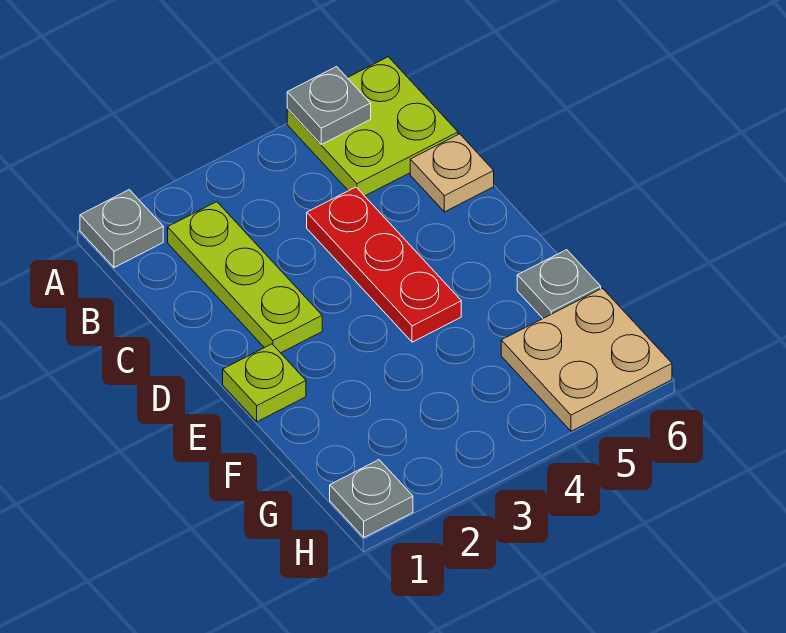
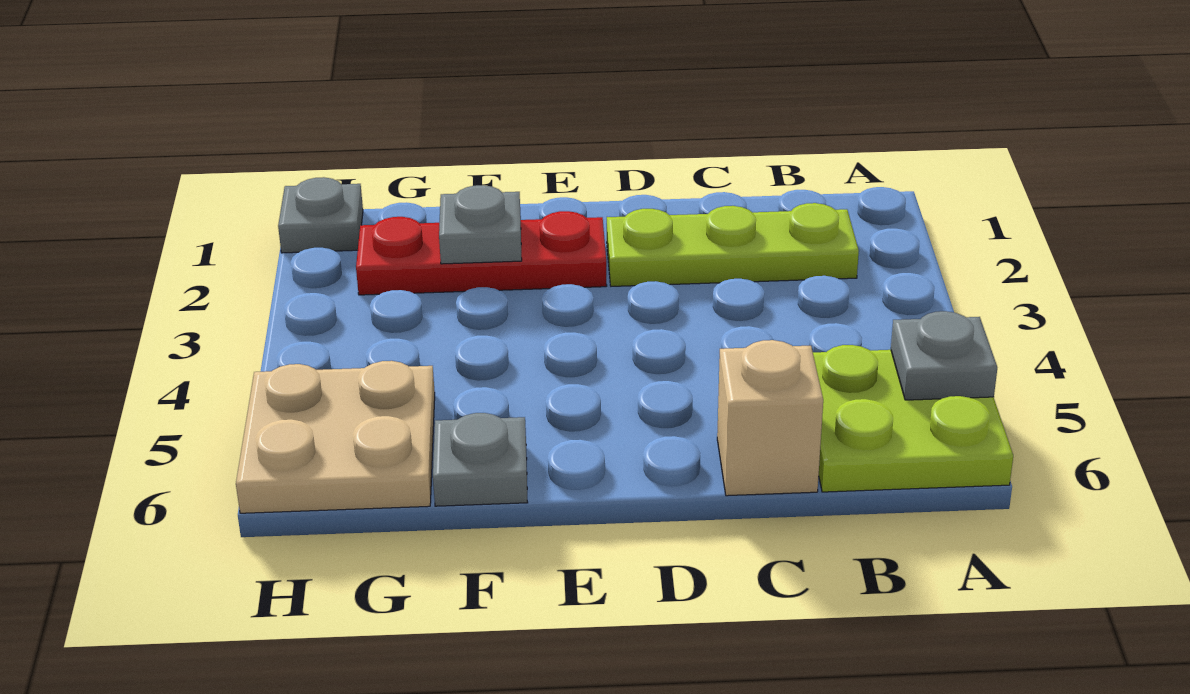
grey 1x1 plate [80,190,163,268] -> grey 1x1 plate moved to [439,185,522,264]
red 1x3 plate [307,187,461,342] -> red 1x3 plate moved to [356,211,607,295]
tan 1x1 plate [410,134,494,212] -> tan 1x1 brick [717,340,823,496]
lime 1x1 plate [223,344,306,422] -> none

